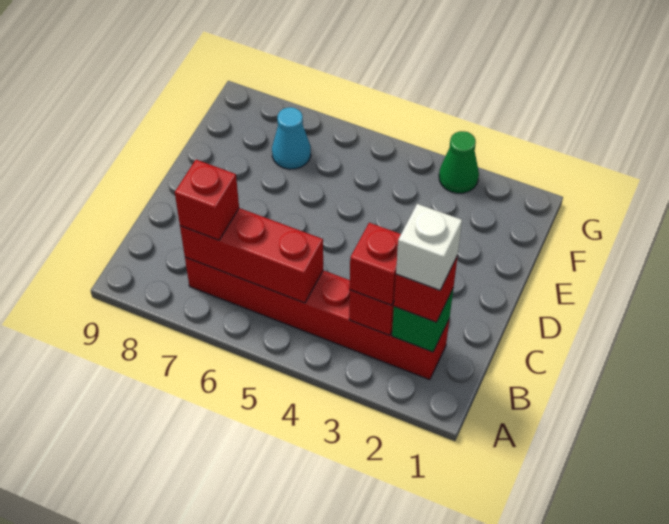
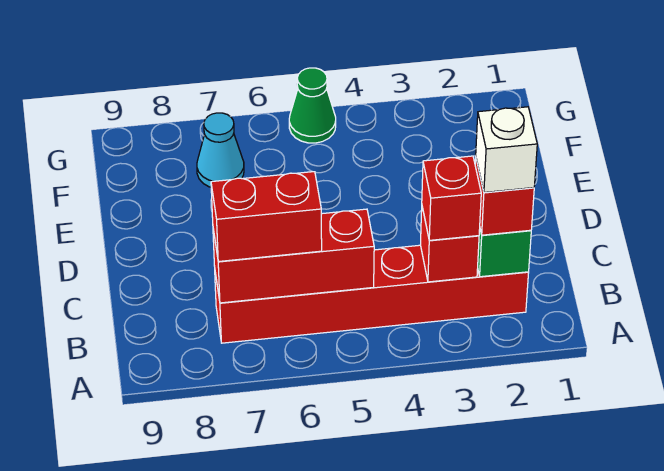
red 1x1 brick [175,160,239,240] -> red 1x2 brick [211,172,322,262]
green 1x1 cone [439,131,479,193] -> green 1x1 cone moved to [289,68,336,143]

